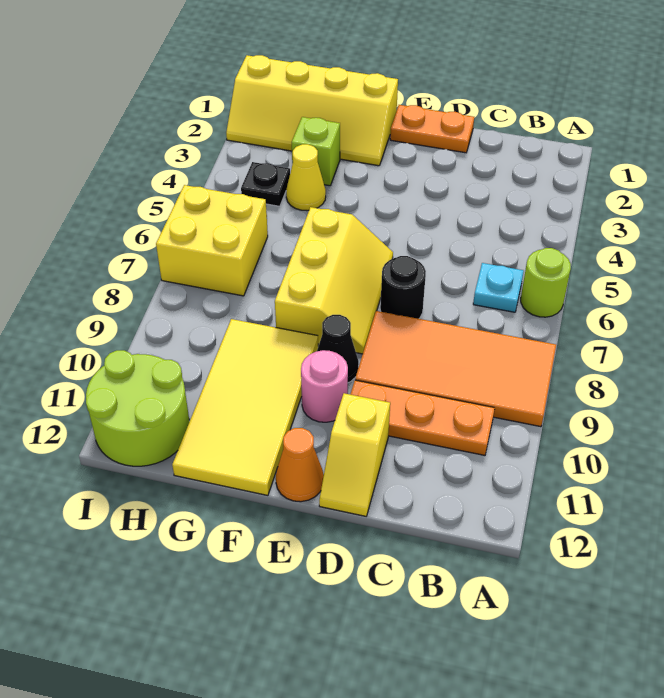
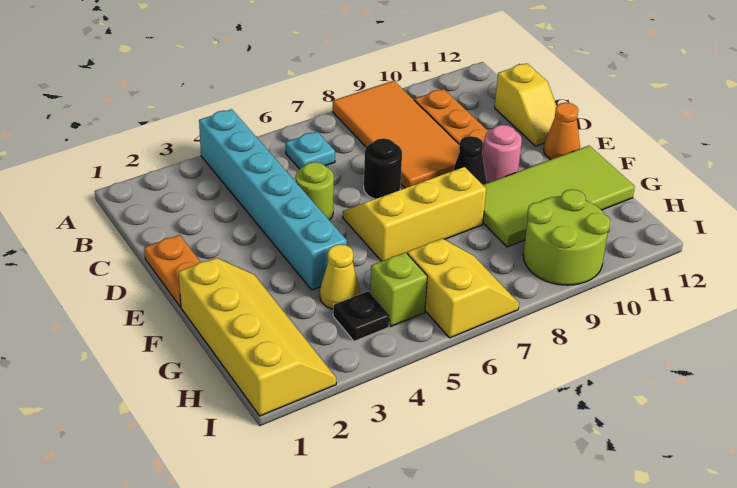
none -> cyan 1x6 brick [199,109,347,290]
lime 1x1 round brick [521,248,571,317] -> lime 1x1 round brick moved to [296,162,334,220]
yellow 1x2 slope [319,393,390,516] -> yellow 1x2 slope turned to [495,63,556,146]
yellow 2x4 tile [172,319,318,495] -> lime 2x4 tile [483,146,635,247]
lime 1x1 brick [292,117,340,186] -> lime 1x1 brick moved to [370,252,427,326]
yellow 2x2 brick [156,185,268,296] -> yellow 2x2 slope [407,239,519,338]
lime 2x2 round brick [86,350,189,466] -> lime 2x2 round brick moved to [523,189,611,285]

